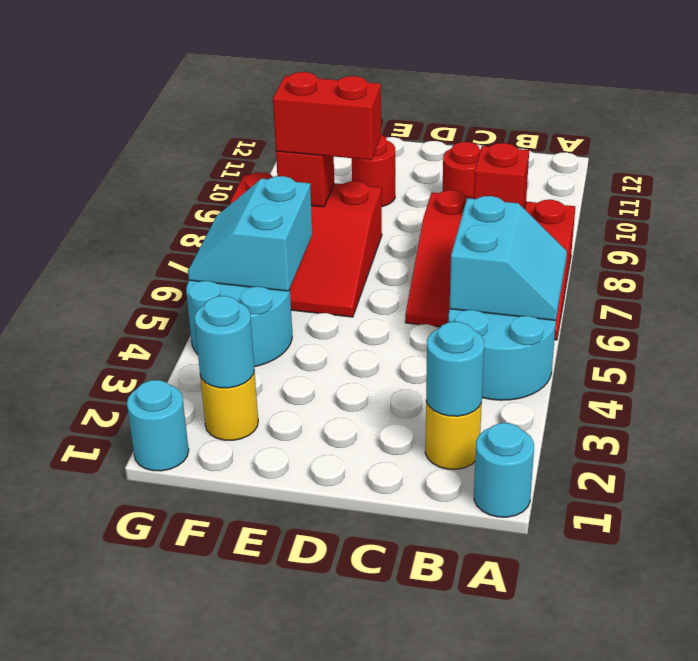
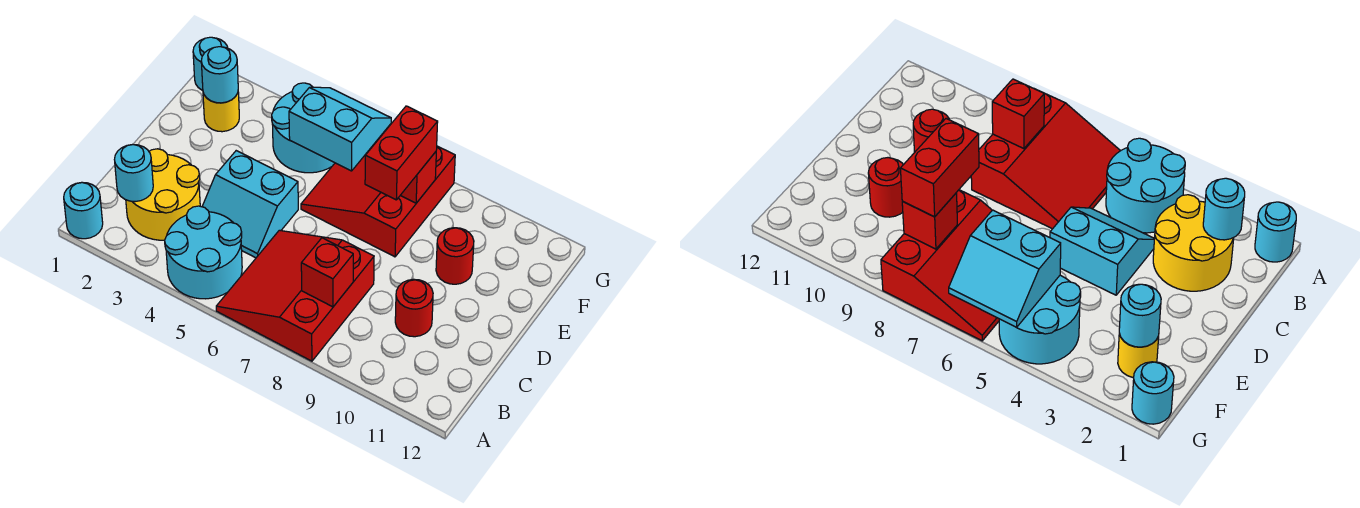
cyan 2x2 slope [449,196,567,320] -> cyan 2x2 slope moved to [202,151,298,258]
yellow 1x1 round brick [425,401,482,469] -> yellow 2x2 round brick [126,149,200,240]

